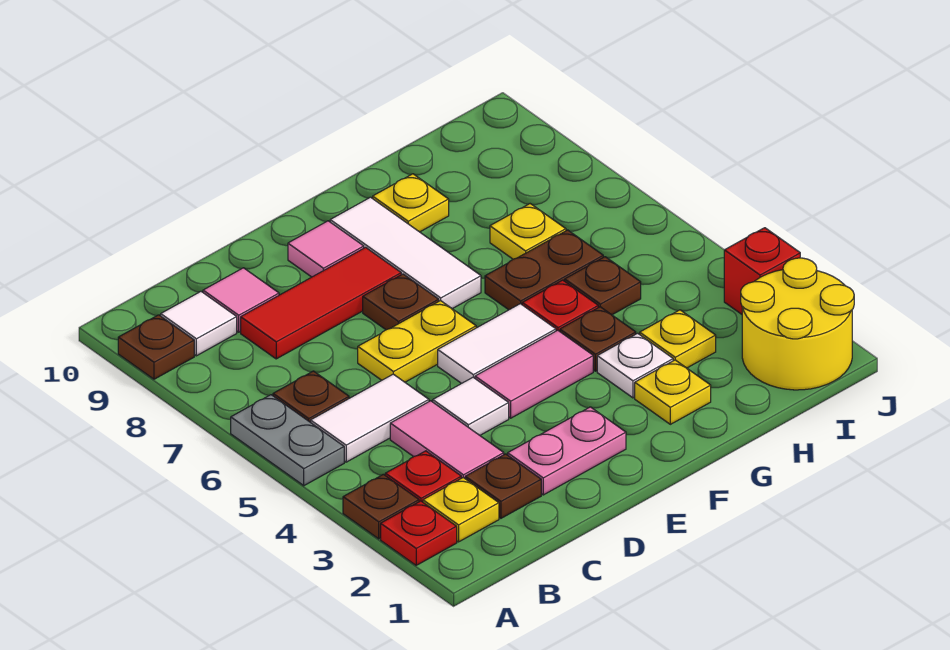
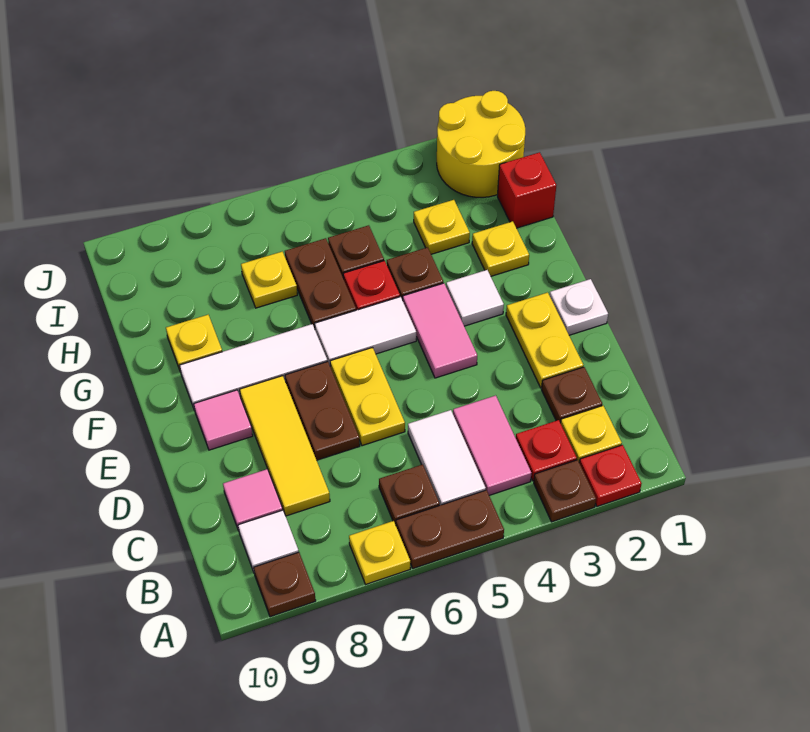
grey 1x2 plate [231,395,344,486] -> brown 1x2 plate [396,490,504,568]
none -> yellow 1x1 plate [349,521,410,584]
pink 1x2 tile [390,401,504,478] -> pink 1x2 tile turned to [453,395,531,495]
red 1x3 tile [241,247,401,359] -> yellow 1x3 tile [240,376,330,516]
pink 1x2 plate [508,407,626,495] -> yellow 1x2 plate [506,292,583,388]
white 1x1 tile [433,377,509,435] -> white 1x1 tile moved to [446,270,504,326]
white 1x2 tile [438,304,556,383] -> white 1x2 tile turned to [315,297,416,367]
brown 1x1 plate [363,274,439,330] -> brown 1x2 plate [285,361,360,460]
white 1x1 plate [597,333,673,398] -> white 1x1 plate moved to [550,279,608,335]
red 1x1 brick [724,228,800,314] -> red 1x1 brick moved to [497,152,556,228]

